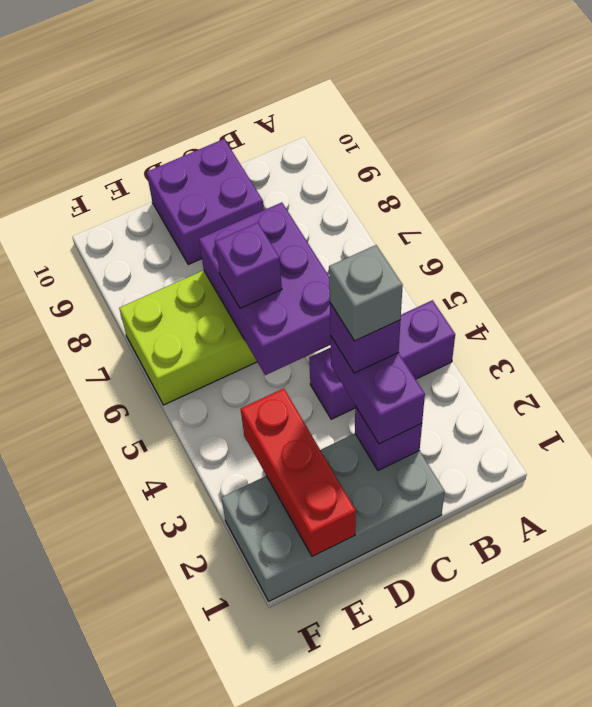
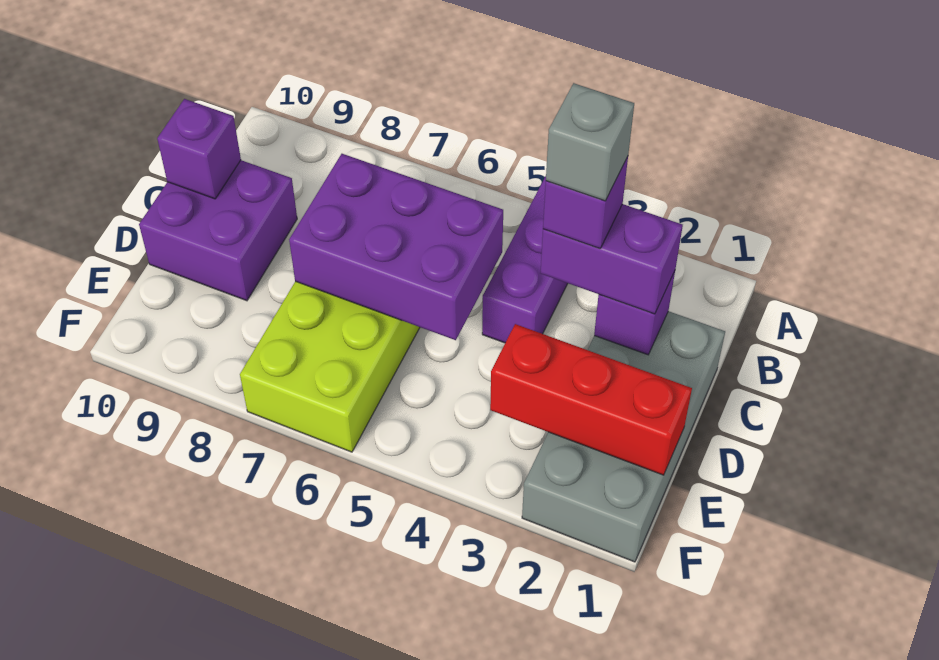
purple 1x1 brick [215,222,282,308] -> purple 1x1 brick moved to [157,99,241,199]

